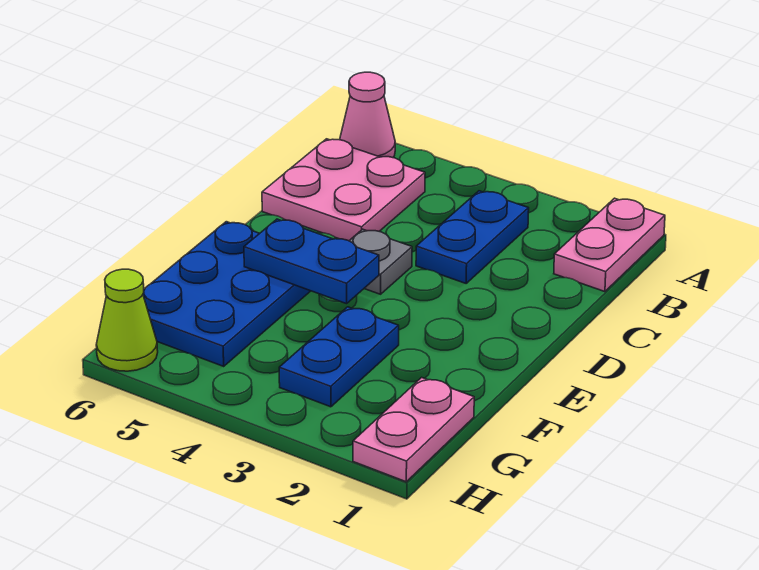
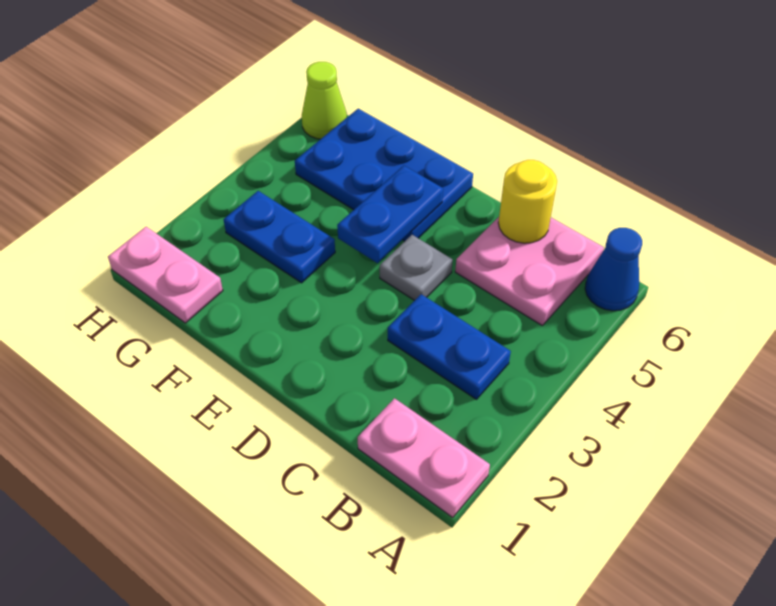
pink 1x1 cone [340,72,395,158] -> blue 1x1 cone [585,228,642,311]
none -> yellow 1x1 round brick [498,160,557,243]

